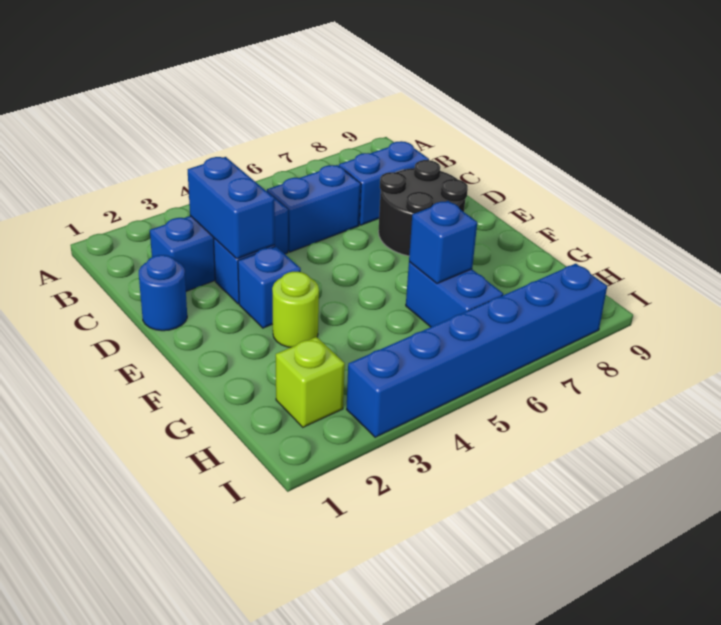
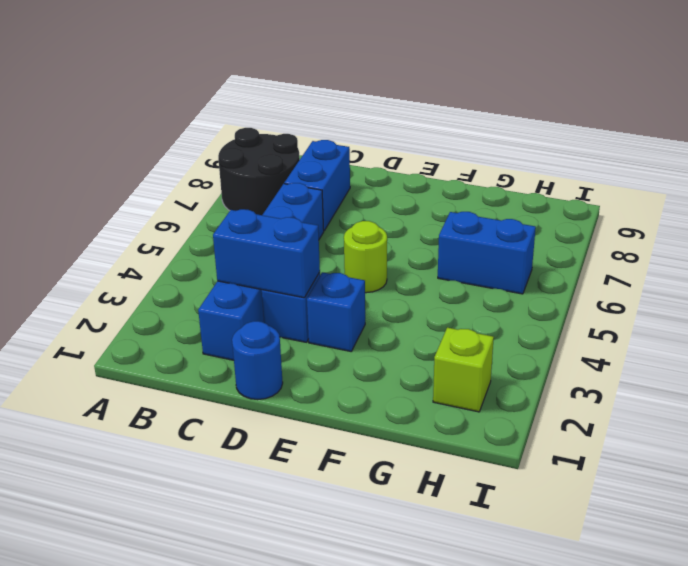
black 2x2 round brick [378,160,468,256] -> black 2x2 round brick moved to [218,128,300,215]
lime 1x1 round brick [272,272,319,347] -> lime 1x1 round brick moved to [344,221,387,293]
blue 1x1 brick [409,201,477,284] -> none
blue 1x6 brick [346,264,607,437] -> none

